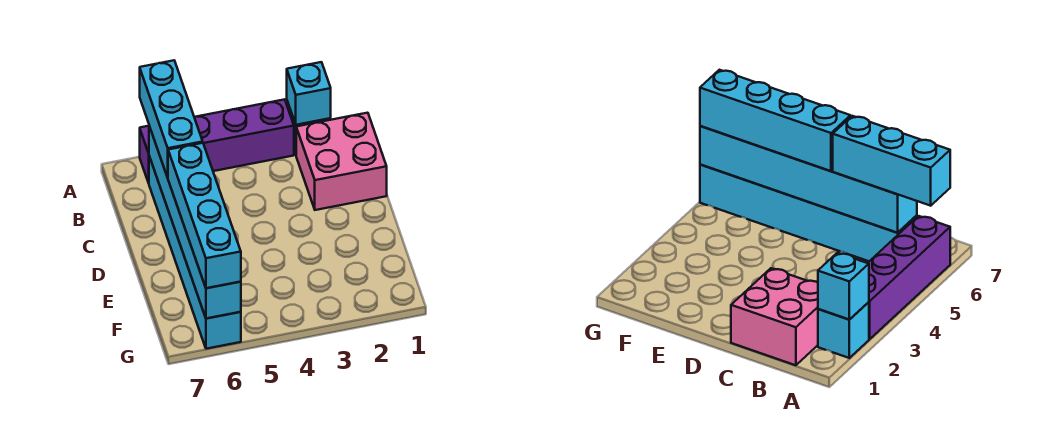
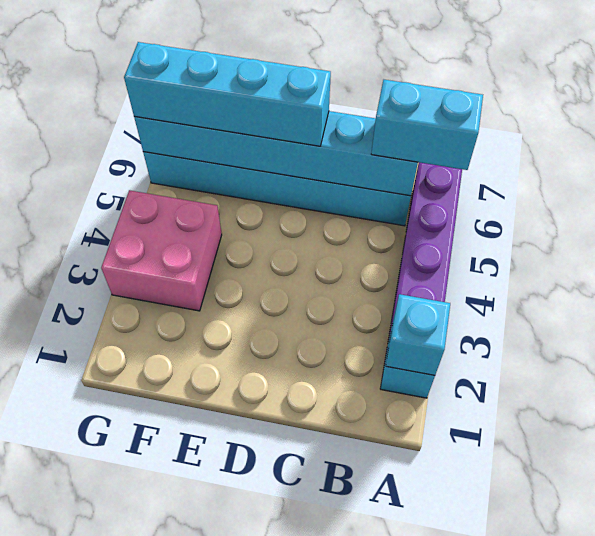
cyan 1x3 brick [140,60,203,178] -> cyan 1x2 brick [371,80,483,170]
pink 2x2 brick [296,113,387,210] -> pink 2x2 brick moved to [101,190,222,311]

